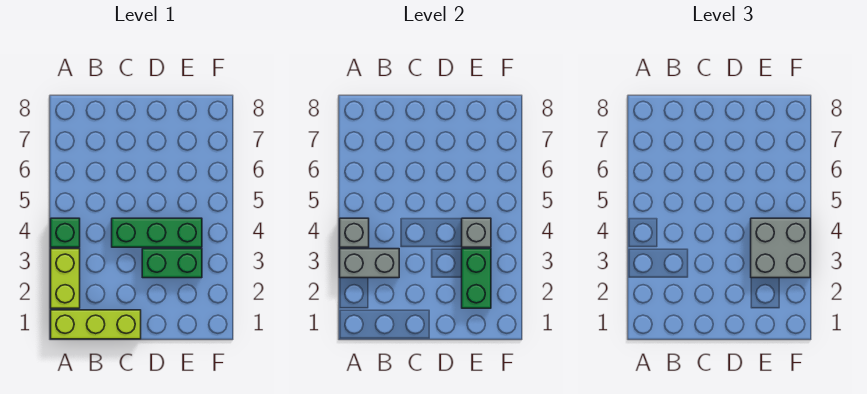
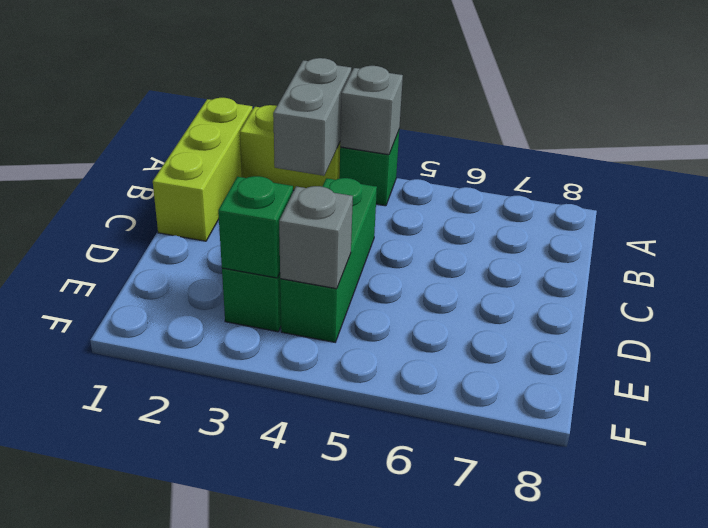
green 1x2 brick [462,249,491,308] -> green 1x1 brick [218,176,293,278]
grey 2x2 brick [751,218,810,278] -> none

